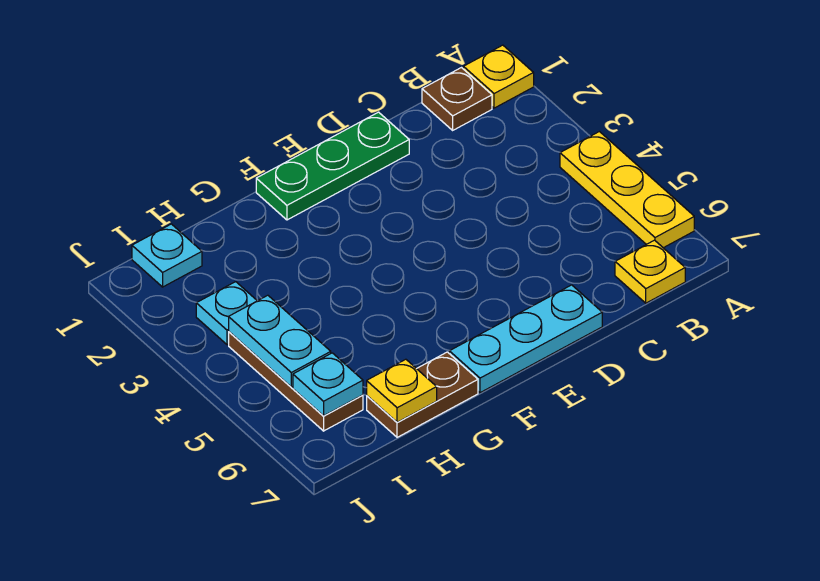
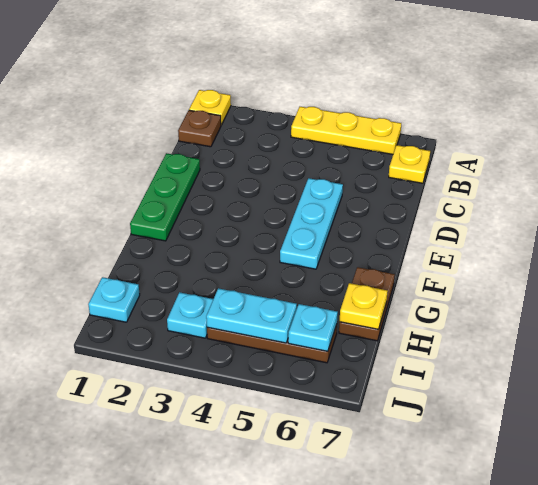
cyan 1x3 plate [449,285,602,393] -> cyan 1x3 plate moved to [280,178,343,269]

